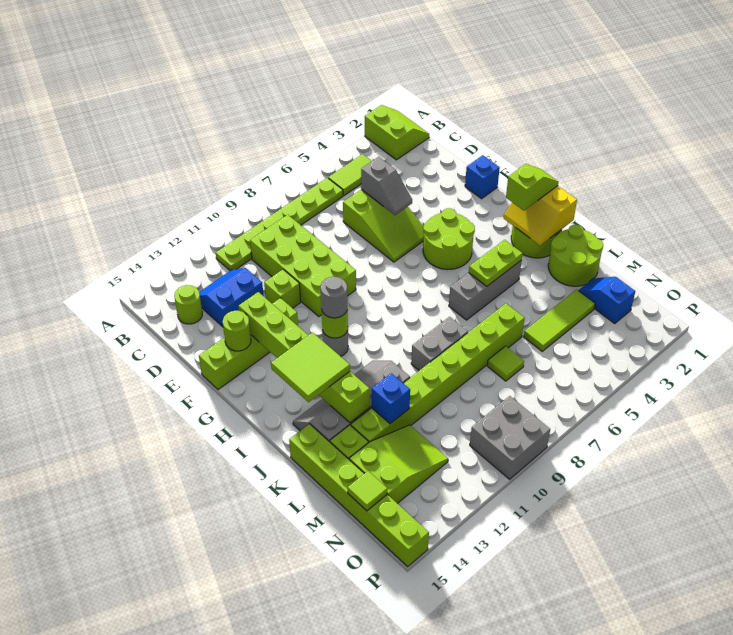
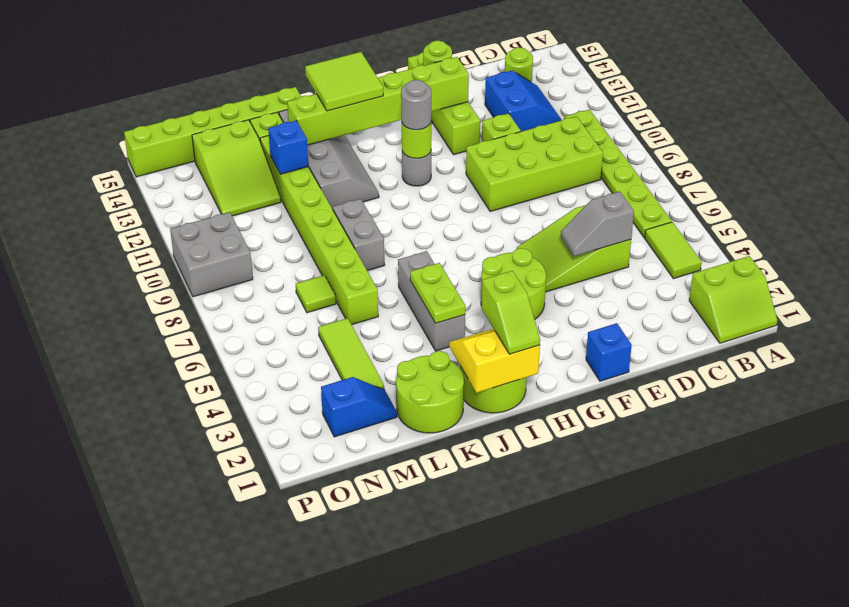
lime 1x1 tile [348,471,388,511] -> none

